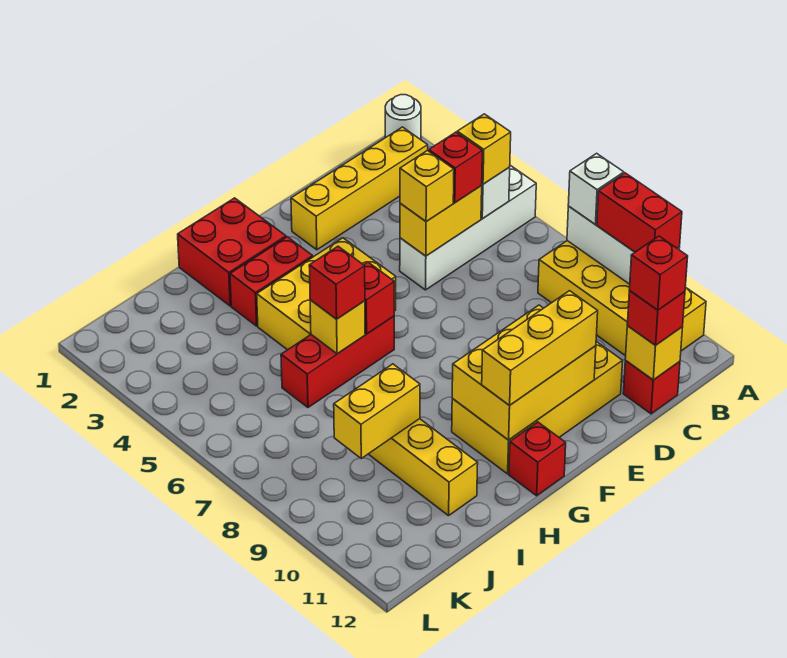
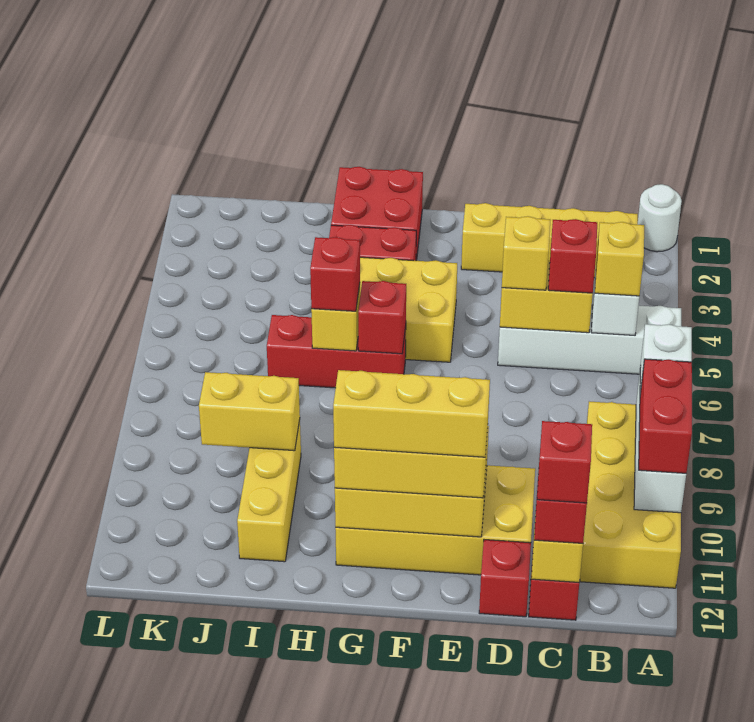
none -> yellow 1x3 brick [333,370,490,457]
red 1x1 brick [509,422,566,496] -> red 1x1 brick moved to [479,540,531,617]

